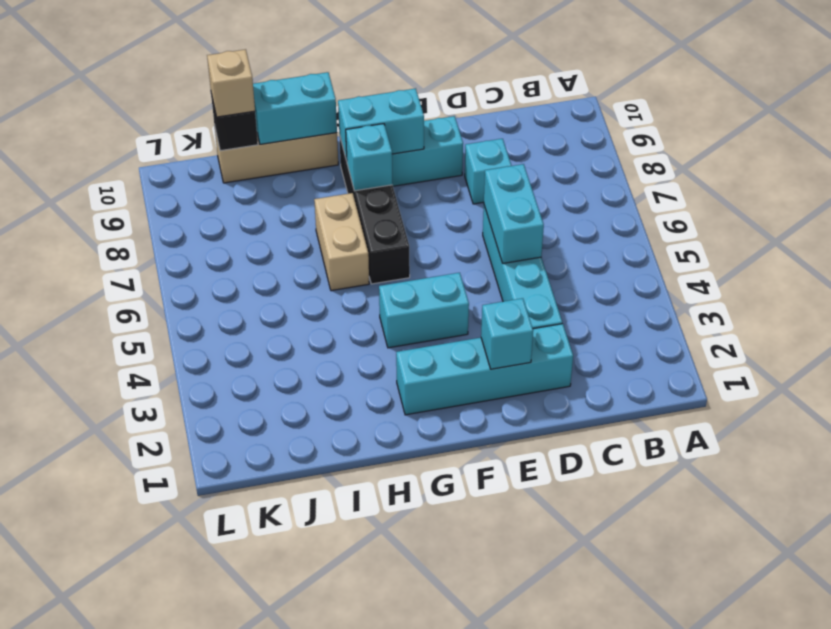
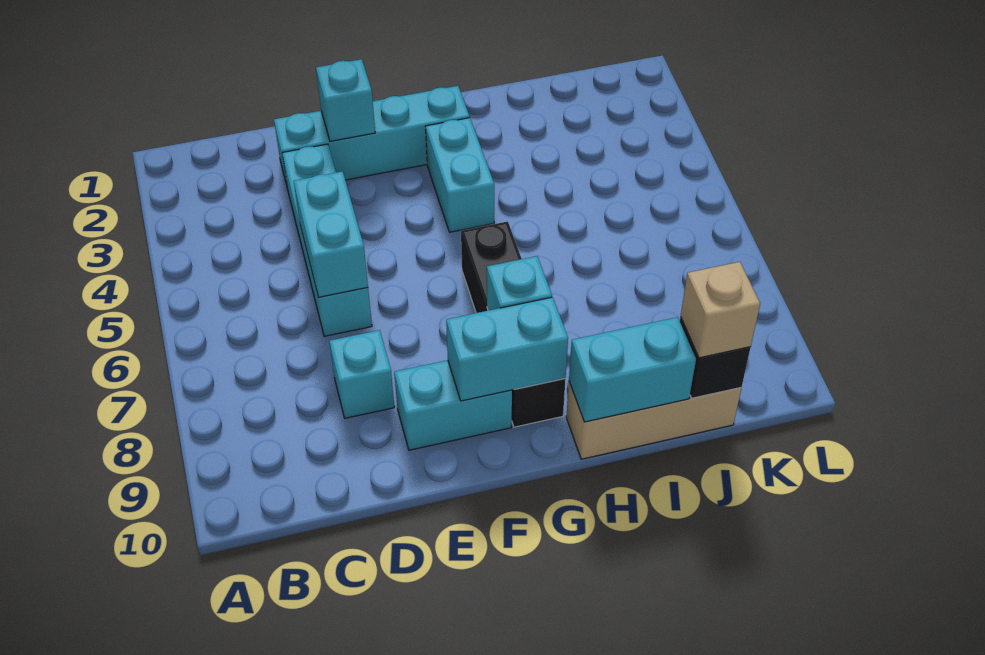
cyan 1x2 brick [379,273,469,348] -> cyan 1x2 brick turned to [426,118,494,232]
tan 1x2 brick [314,193,369,291] -> none

